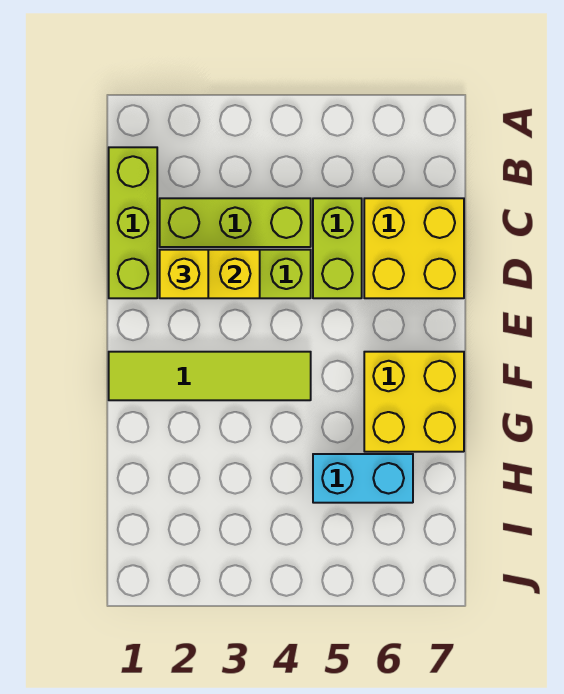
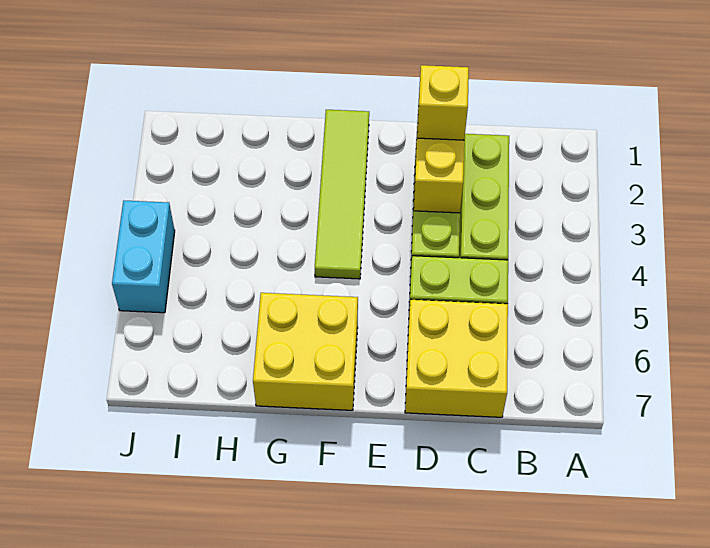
lime 1x3 brick [109,147,157,298] -> none
cyan 1x2 brick [313,454,413,503] -> cyan 1x2 brick moved to [112,201,175,313]

